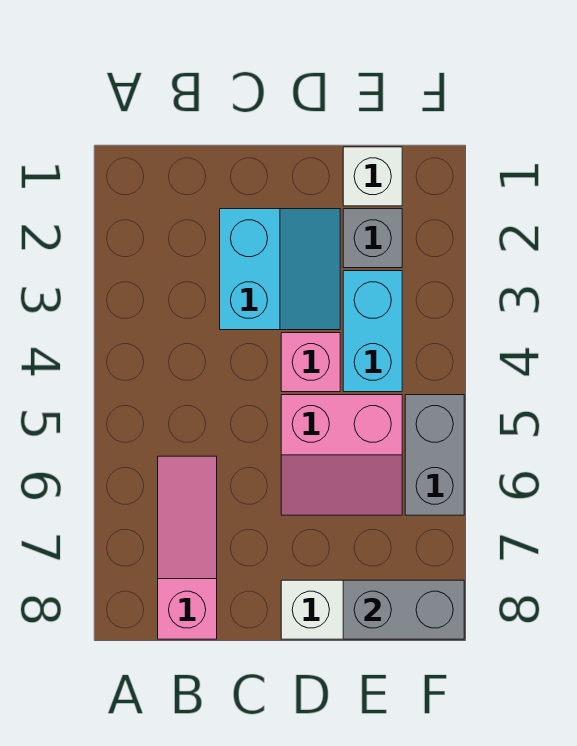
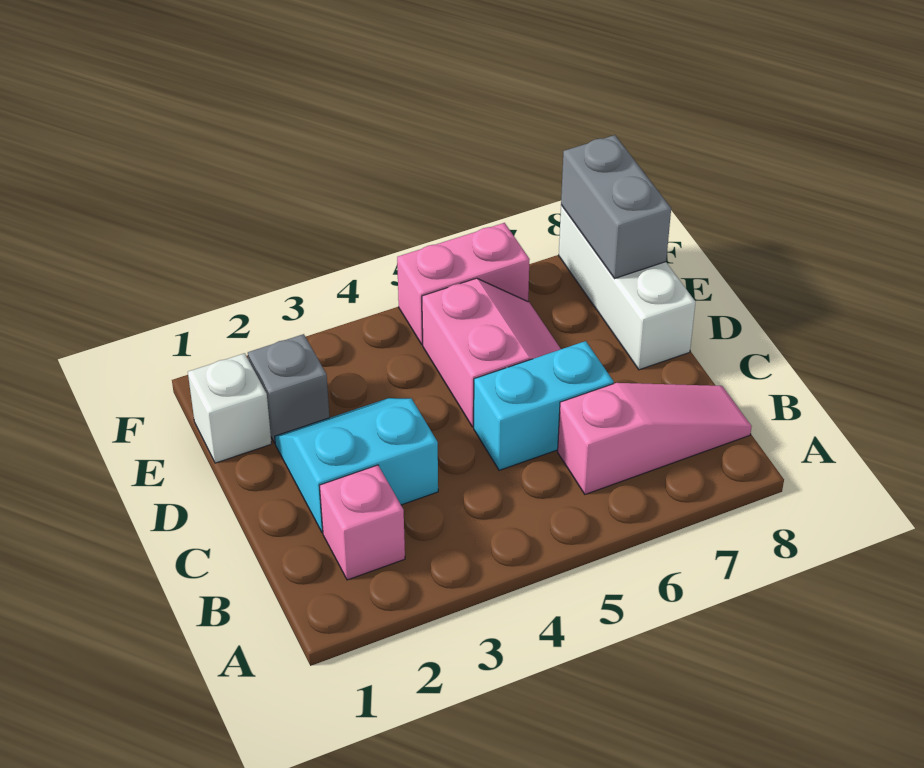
pink 1x3 slope [158,456,217,639] -> pink 1x3 slope turned to [558,383,752,494]
pink 1x1 brick [281,333,340,392] -> pink 1x1 brick moved to [319,465,405,580]
cyan 1x2 brick [343,271,402,392] -> cyan 1x2 brick moved to [474,341,614,470]
grey 1x2 brick [405,395,464,515] -> pink 1x2 brick [397,223,530,345]

